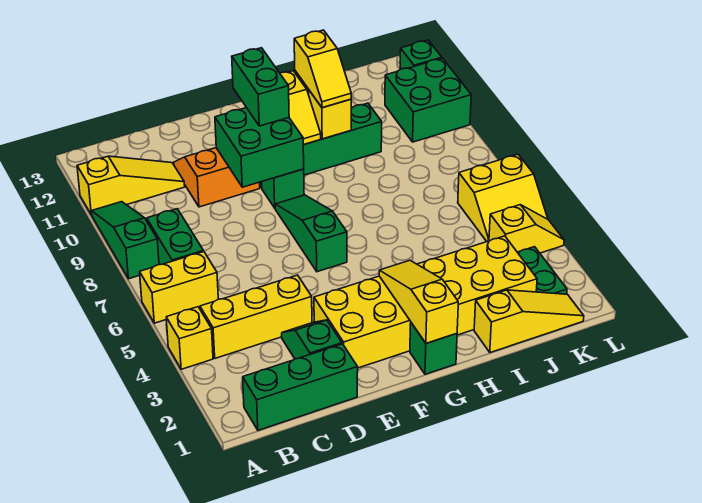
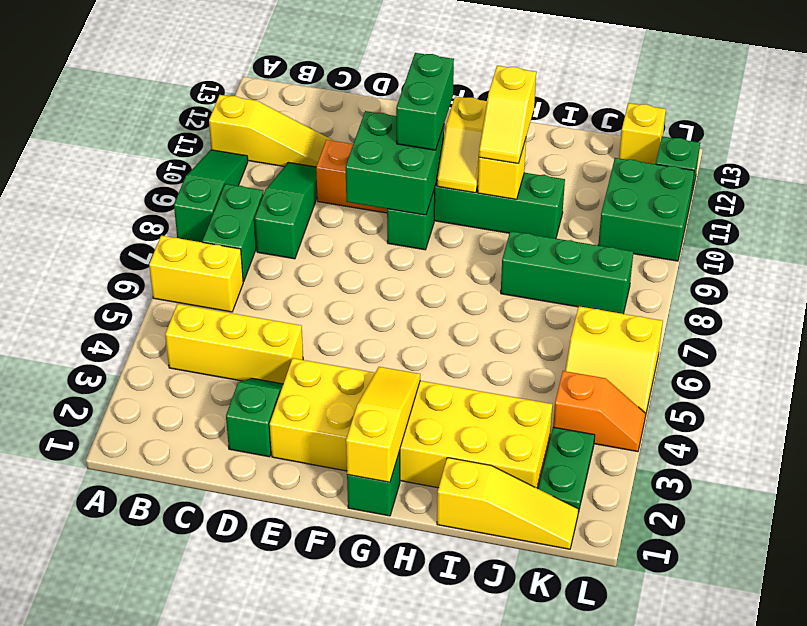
yellow 1x1 brick [166,307,213,369] -> yellow 1x1 brick moved to [619,103,666,164]
green 1x3 brick [243,344,358,430] -> green 1x3 brick moved to [501,231,633,314]
green 1x3 slope [275,195,347,272] -> green 1x3 slope moved to [255,162,317,259]
yellow 1x2 slope [489,205,564,253] -> orange 1x2 slope [553,371,646,452]

